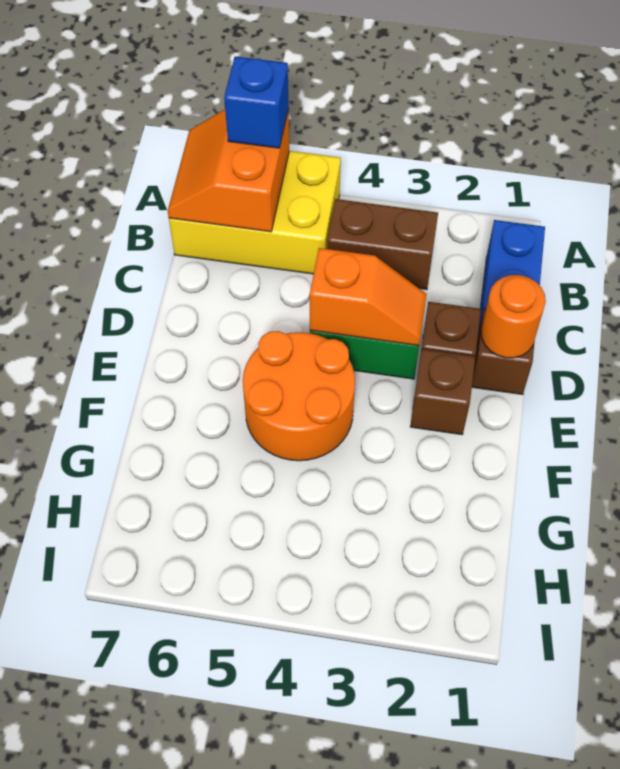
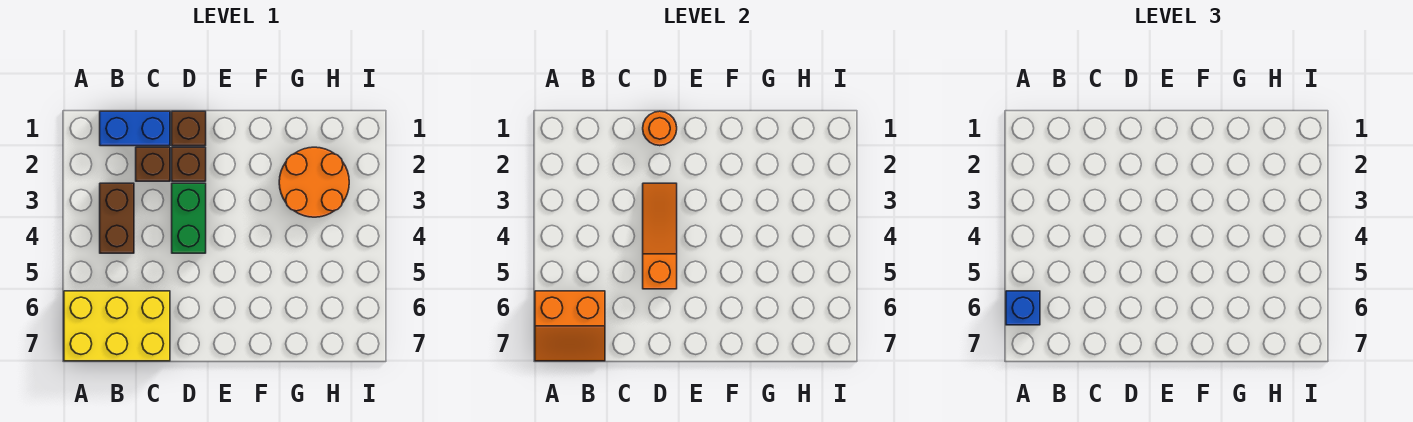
yellow 2x3 brick [169,151,341,274] -> yellow 2x3 brick turned to [64,291,170,361]
orange 1x2 slope [310,248,427,346] -> orange 1x3 slope [643,183,677,289]
brown 1x1 brick [410,349,475,435] -> brown 1x1 brick moved to [136,147,170,181]
orange 2x2 round brick [243,331,355,461] -> orange 2x2 round brick moved to [279,147,349,217]

